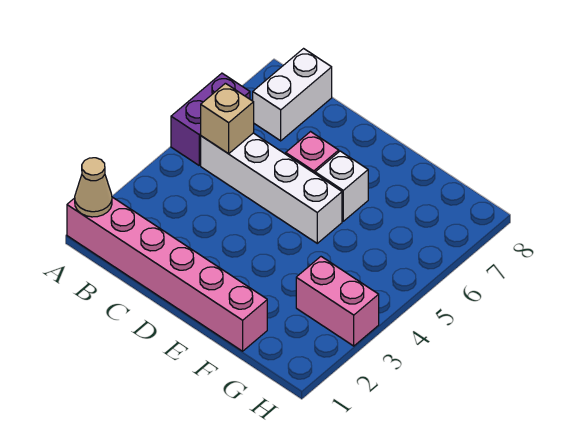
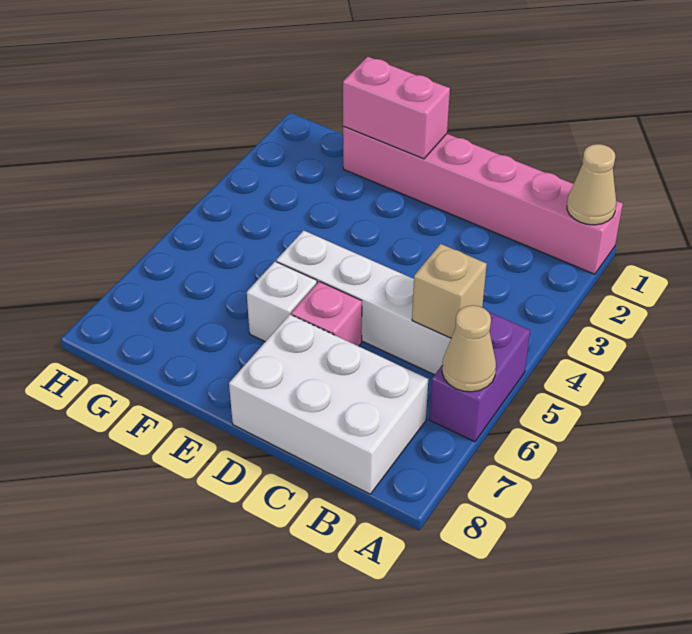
none -> tan 1x1 cone [442,305,496,392]
white 1x2 brick [253,49,332,141] -> white 2x3 brick [229,315,428,494]
pink 1x2 brick [296,257,379,346] -> pink 1x2 brick moved to [343,57,450,159]

